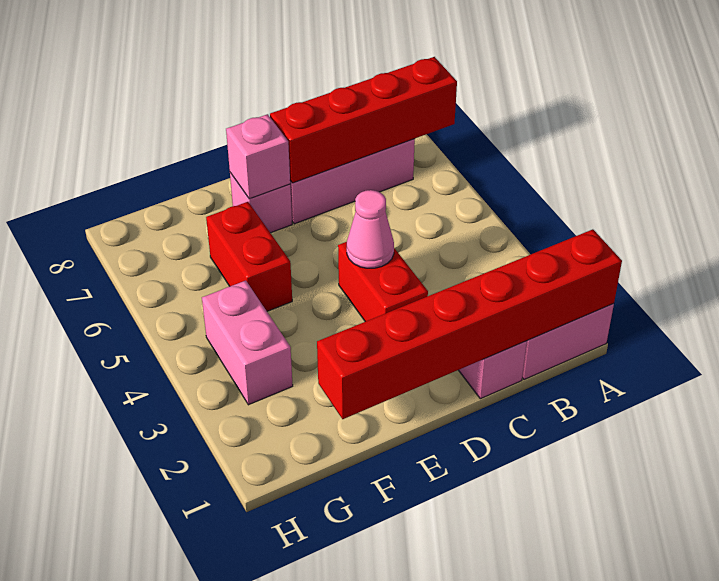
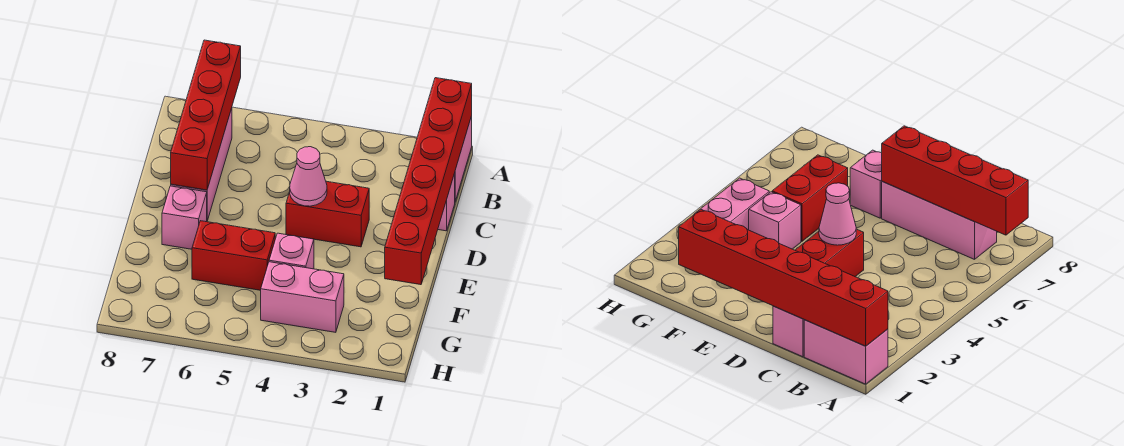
pink 1x1 brick [226,114,290,199] -> pink 1x1 brick moved to [269,233,314,269]

